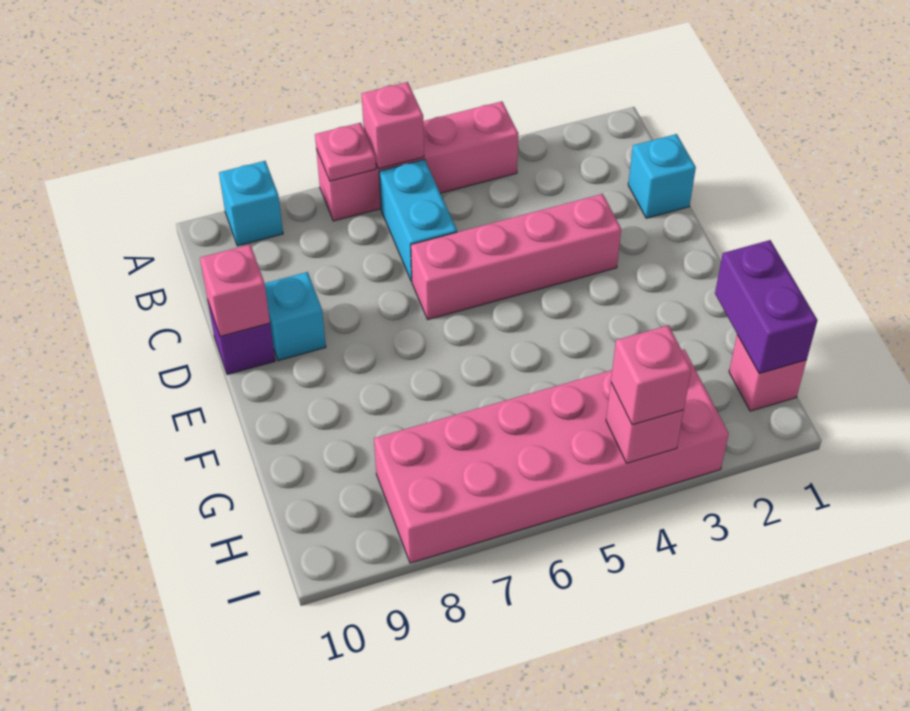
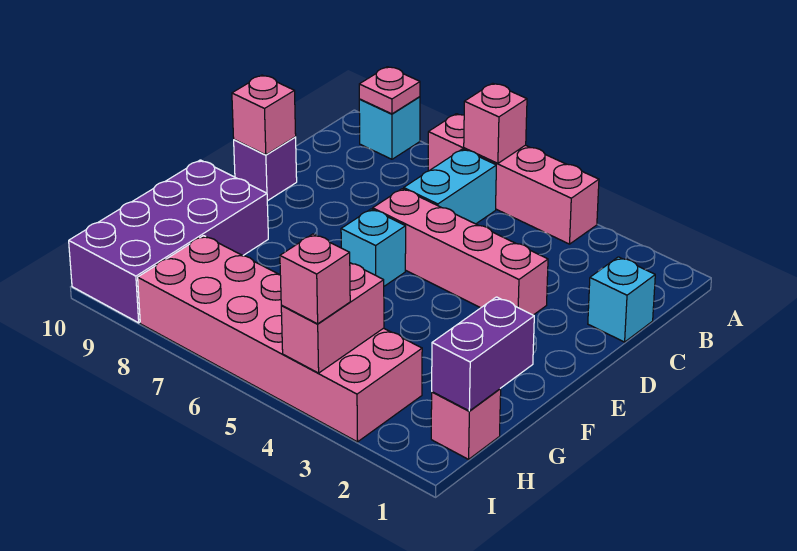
pink 1x1 plate [315,123,376,181] -> pink 1x1 plate moved to [359,67,420,114]
cyan 1x1 brick [265,272,326,361] -> cyan 1x1 brick moved to [341,209,406,286]
none -> purple 2x4 brick [69,160,268,323]
pink 1x1 brick [606,383,684,463] -> pink 1x2 brick [281,263,384,373]

